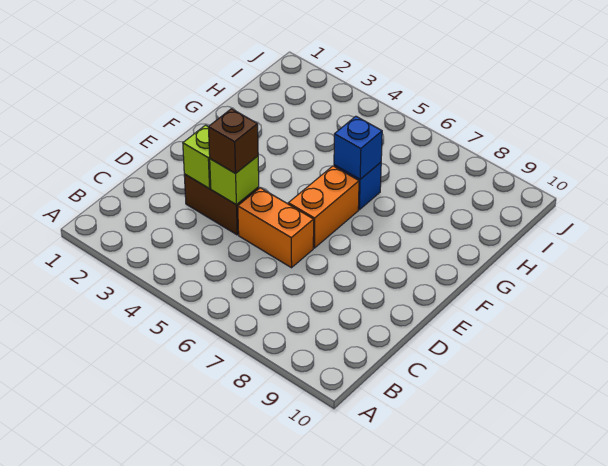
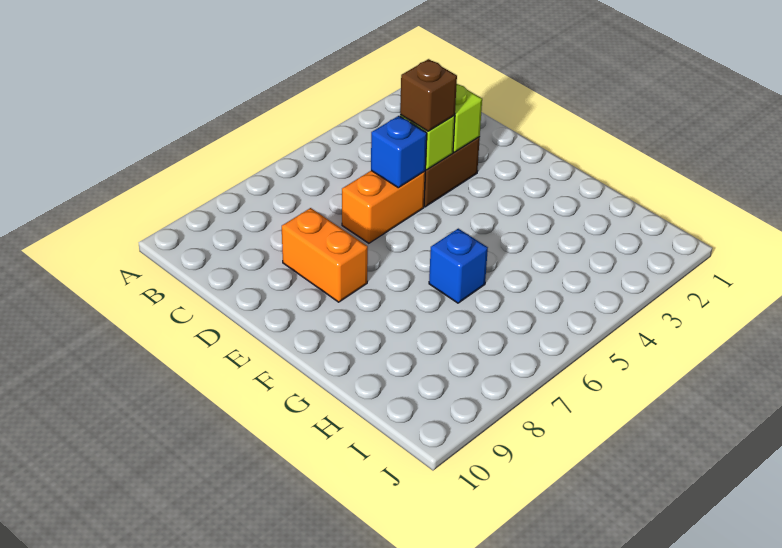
orange 1x2 brick [288,166,359,248] -> orange 1x2 brick moved to [282,208,368,302]
blue 1x1 brick [334,116,382,179] -> blue 1x1 brick moved to [371,116,427,188]

